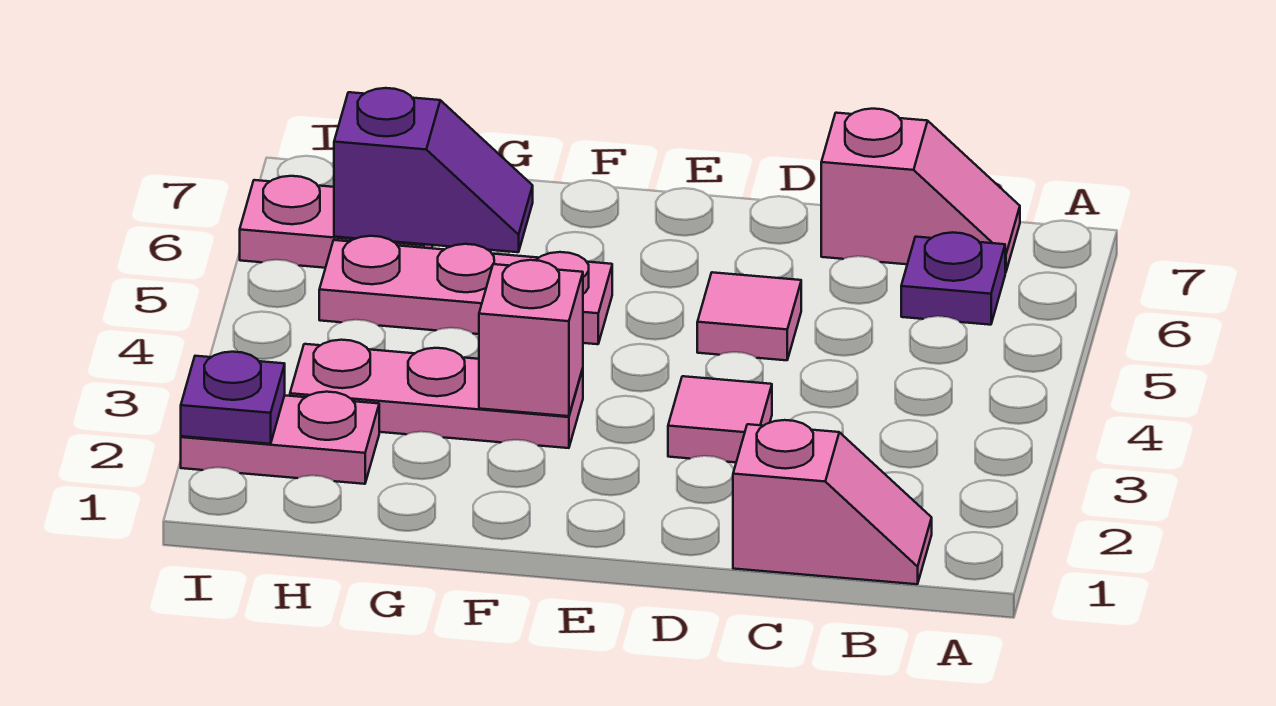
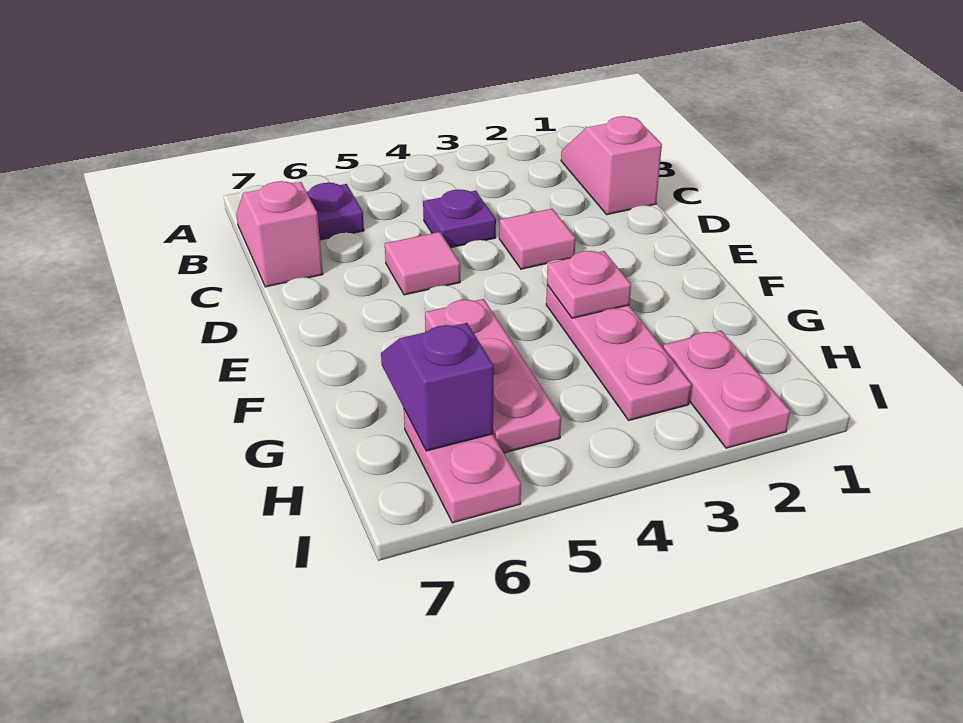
pink 1x1 brick [479,260,583,416] -> pink 1x1 plate [547,251,631,318]
purple 1x1 plate [181,352,285,444] -> purple 1x1 plate moved to [423,189,496,248]

